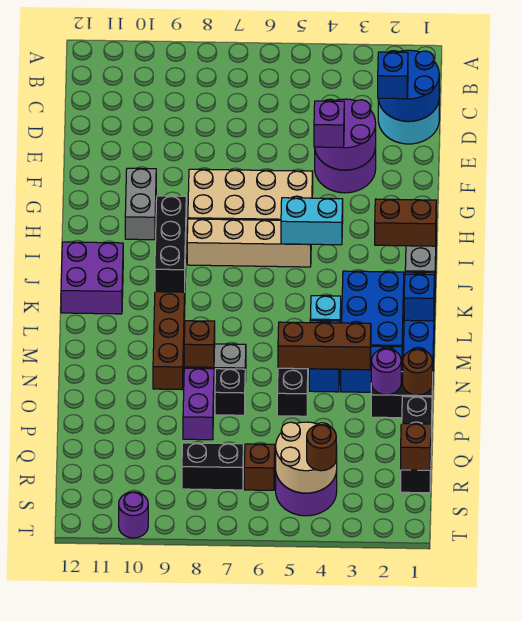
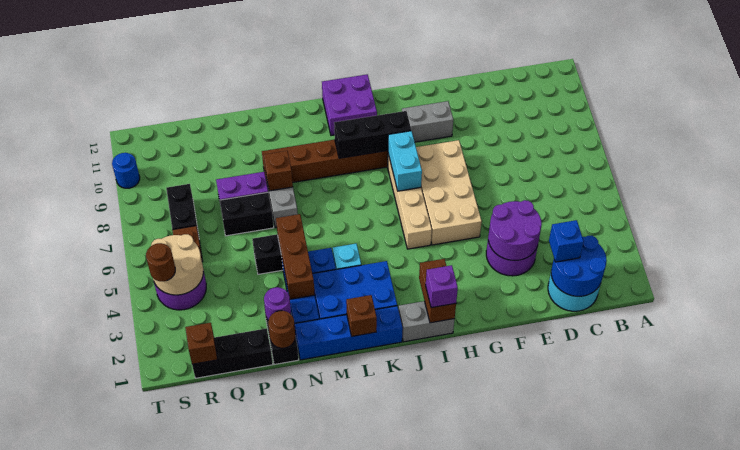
purple 1x1 brick [314,101,344,147] -> purple 1x1 brick moved to [426,265,458,308]
cyan 1x2 brick [281,198,343,245] -> cyan 1x2 brick moved to [388,131,422,191]
blue 1x1 brick [404,274,435,321] -> brown 1x1 brick [346,295,377,336]
black 1x1 brick [215,369,245,415] -> black 1x2 brick [220,192,274,236]
purple 1x1 round brick [119,492,148,538] -> blue 1x1 round brick [112,153,140,188]

